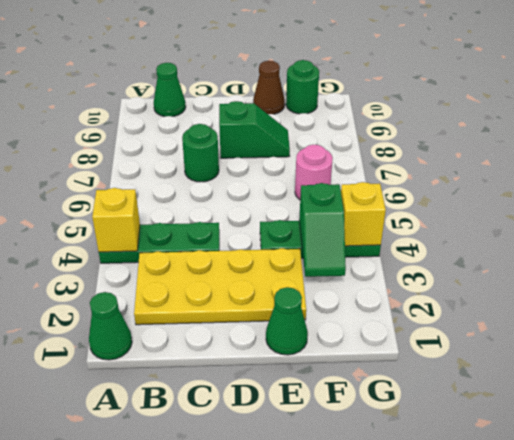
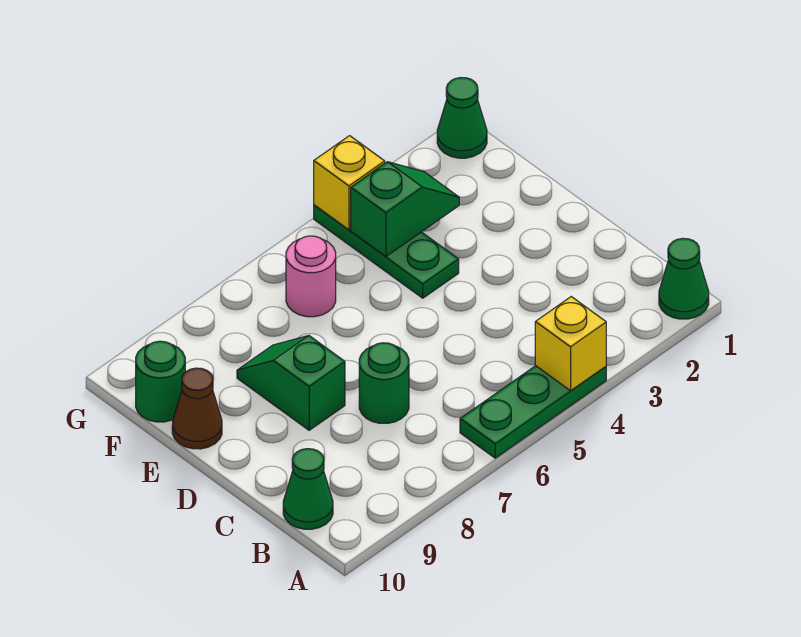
green 1x3 plate [99,222,219,263] -> green 1x3 plate turned to [460,366,606,458]
yellow 2x4 plate [134,248,306,325] -> none
green 1x1 cone [266,287,308,355] -> green 1x1 cone moved to [437,78,487,158]

